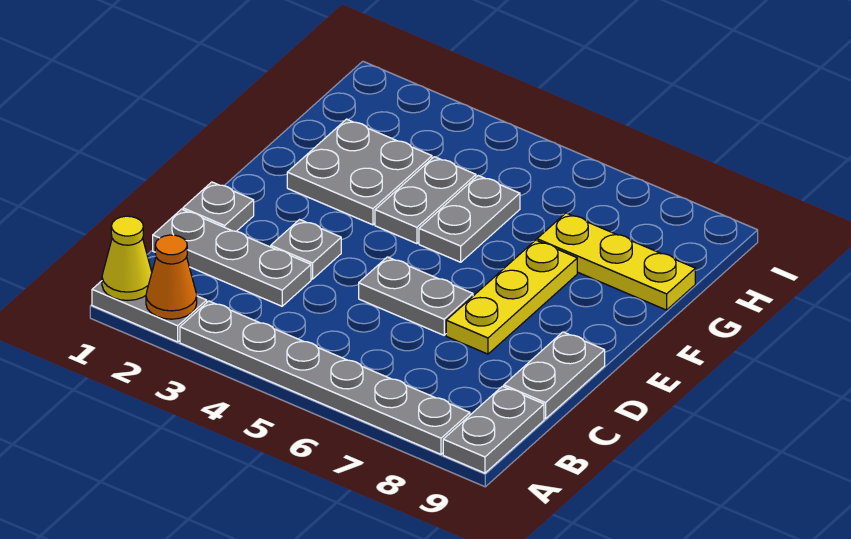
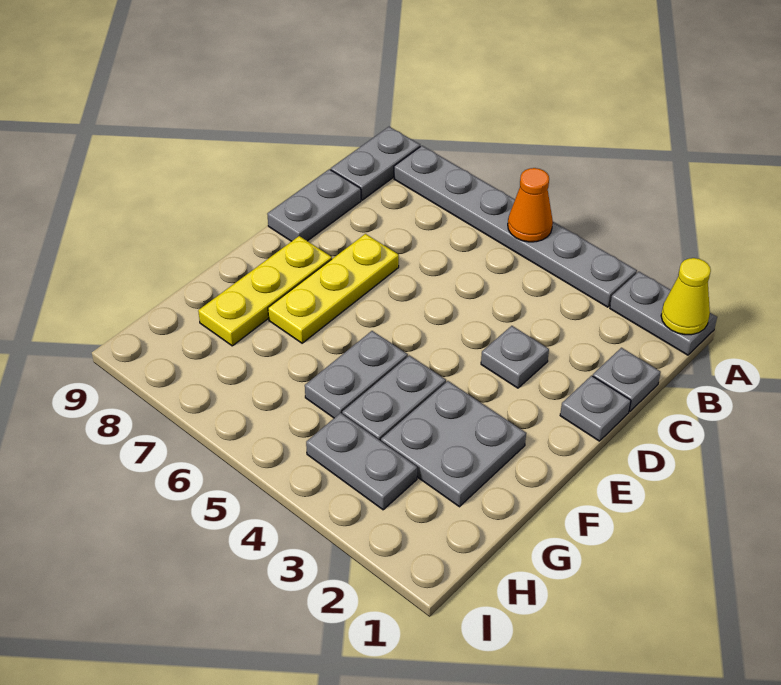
orange 1x1 cone [146,235,197,319] -> orange 1x1 cone moved to [508,168,553,242]
grey 1x3 plate [153,209,311,306] -> grey 1x1 plate [593,348,661,411]
grey 1x2 plate [359,257,473,335] -> grey 1x2 plate moved to [306,413,417,510]
yellow 1x3 plate [537,213,695,310] -> yellow 1x3 plate turned to [198,236,332,346]

